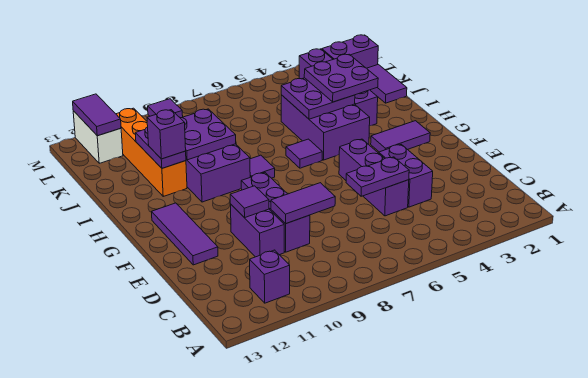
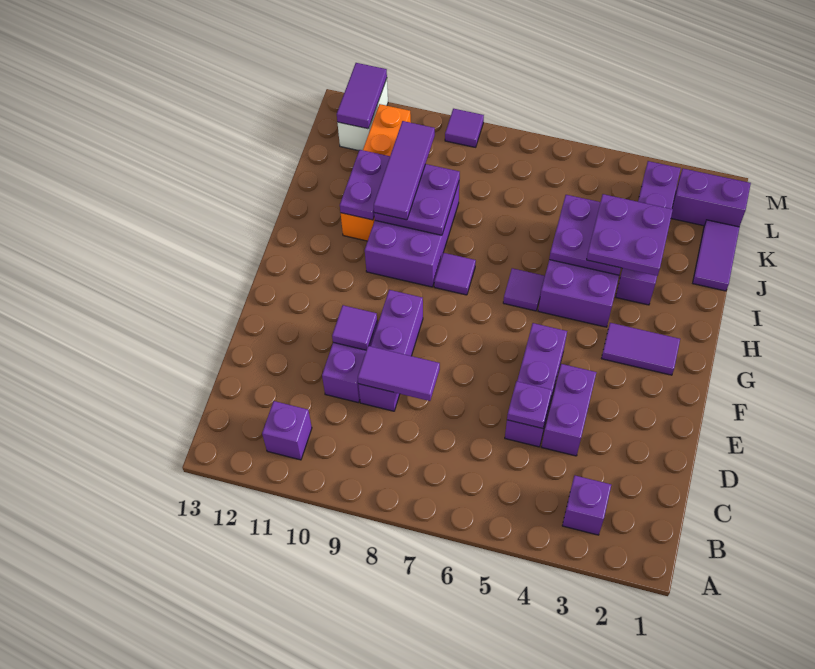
purple 1x2 plate [346,157,409,196] -> purple 1x1 plate [507,381,552,429]
purple 1x3 tile [152,203,218,265] -> purple 1x3 tile moved to [374,121,435,220]
purple 1x1 brick [147,110,186,159] -> purple 1x1 brick moved to [562,476,611,535]

